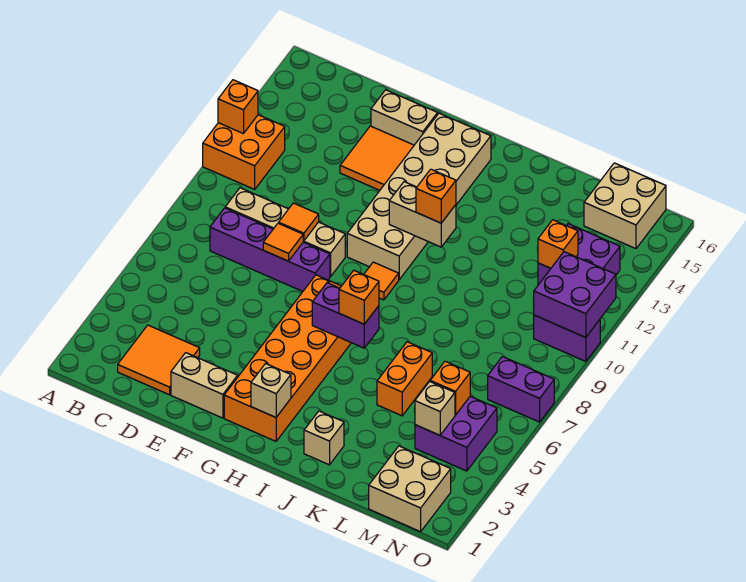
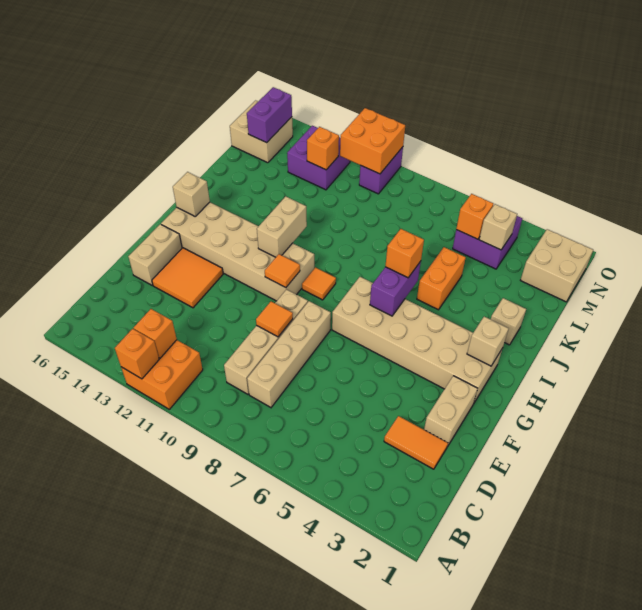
orange 2x2 tile [118,325,200,395] -> orange 1x2 tile [384,416,448,469]
purple 1x4 brick [210,208,330,291] -> tan 1x4 brick [247,301,331,407]
orange 1x1 tile [263,223,303,261] -> orange 1x1 tile moved to [265,254,300,288]
orange 2x6 brick [224,275,351,441] -> tan 2x6 brick [332,277,502,403]
none -> tan 1x1 brick [173,172,210,216]
orange 1x1 brick [416,169,456,223] -> orange 1x1 brick moved to [134,309,177,358]
orange 1x2 brick [377,342,432,416] -> orange 1x2 brick turned to [417,247,466,310]
purple 1x2 brick [488,357,554,422] -> purple 1x2 brick moved to [247,87,292,143]
purple 2x2 brick [533,252,616,338] -> orange 2x2 brick [340,108,405,174]

